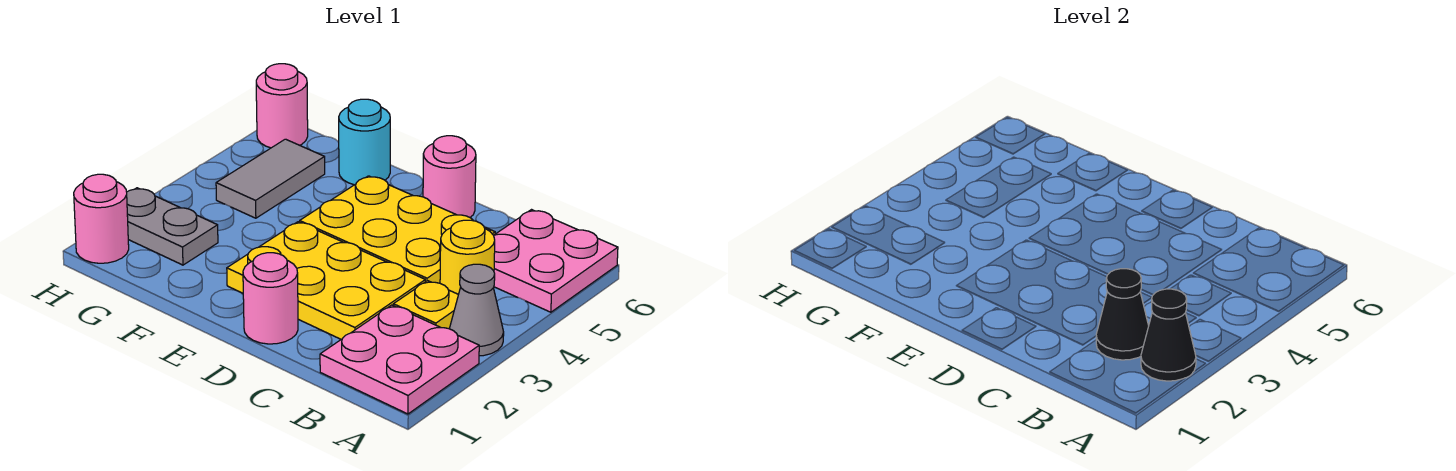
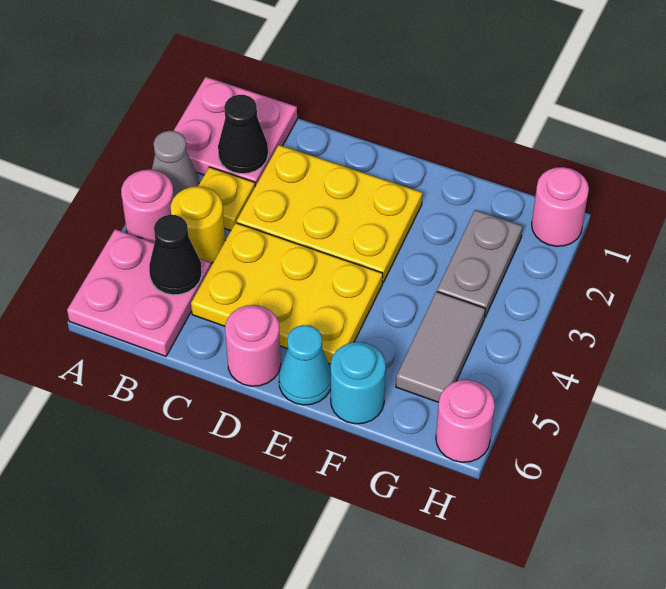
black 1x1 cone [1141,289,1196,381] -> black 1x1 cone moved to [149,215,202,295]
pink 1x1 round brick [243,253,298,344] -> pink 1x1 round brick moved to [121,170,174,243]
none -> cyan 1x1 cone [279,325,331,405]
grey 1x2 plate [127,188,218,265] -> grey 1x2 plate turned to [437,210,523,318]

